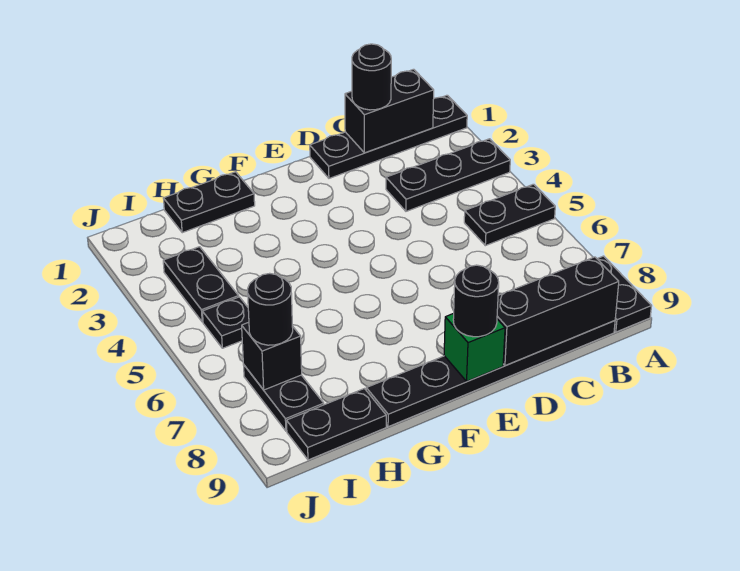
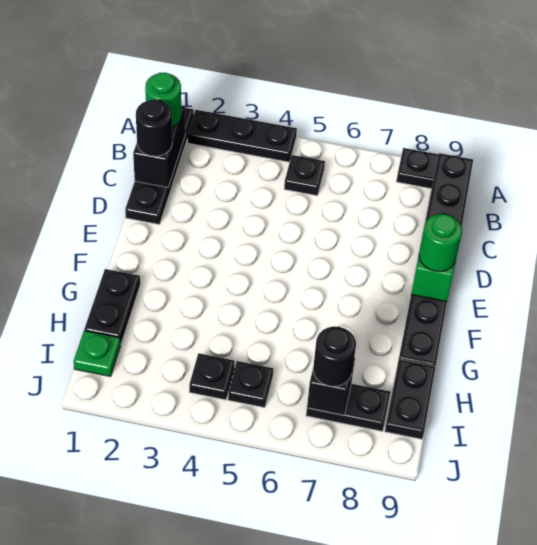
black 1x3 plate [386,139,510,211] -> black 1x3 plate turned to [187,110,297,162]
black 1x2 plate [464,184,555,246] -> black 1x1 plate [284,155,325,196]
none -> green 1x1 round brick [145,73,181,127]
black 1x1 round brick [453,265,499,337] -> green 1x1 round brick [419,214,462,272]
none -> green 1x1 plate [73,331,121,377]
black 1x2 plate [163,247,239,322] -> black 1x1 plate [189,353,235,400]

